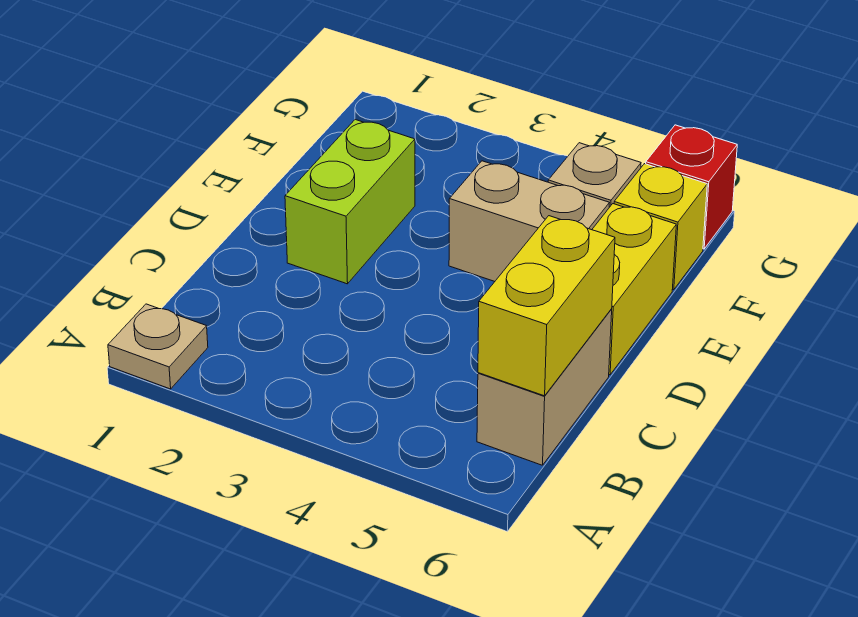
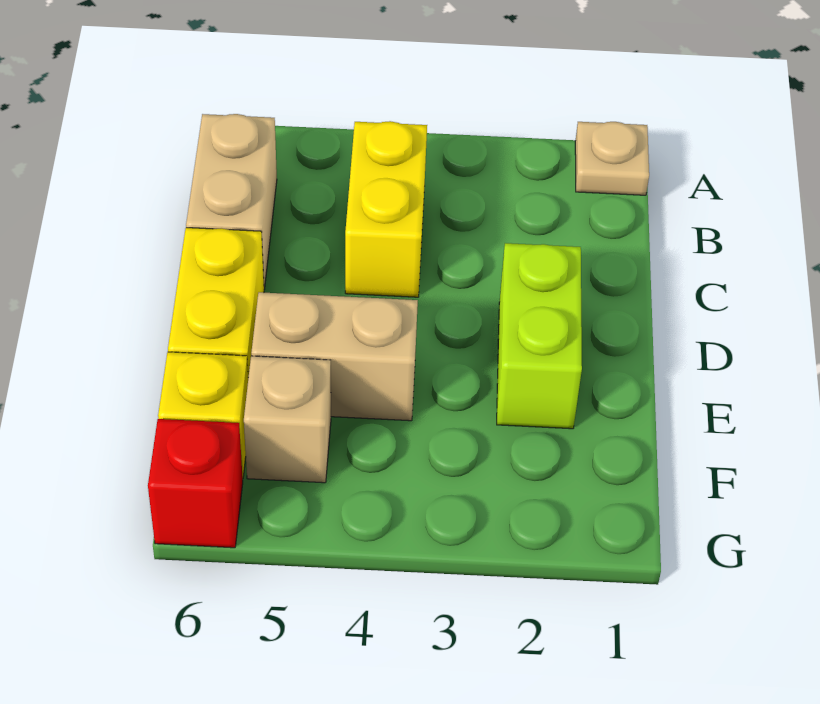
yellow 1x2 brick [478,216,615,396] -> yellow 1x2 brick moved to [345,121,427,297]

